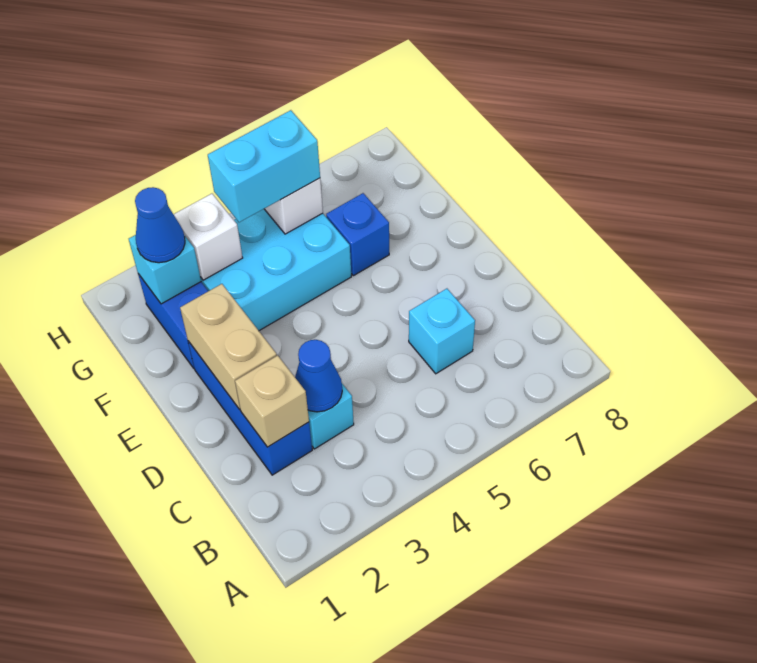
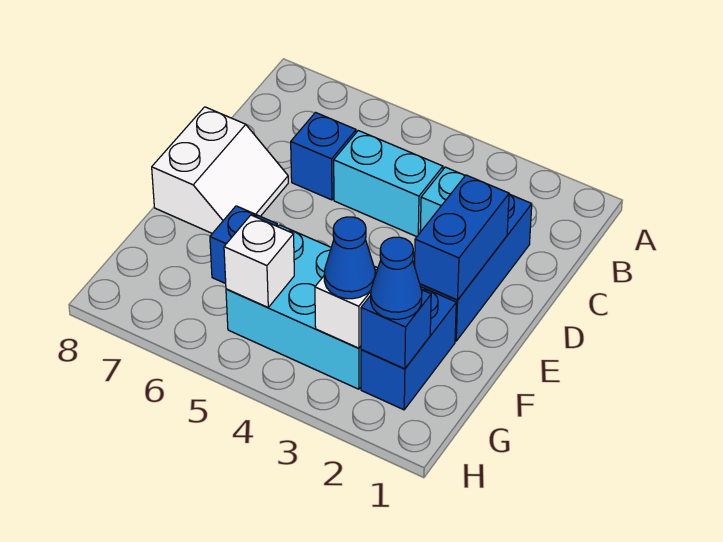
tan 1x1 brick [235,355,309,447] -> none
blue 1x1 cone [295,340,342,412] -> blue 1x1 cone moved to [324,217,375,299]
cyan 1x1 brick [409,289,475,374] -> blue 1x1 brick [291,113,356,200]
tan 1x2 brick [180,284,277,410] -> blue 1x2 brick [415,175,509,300]
none -> white 2x2 slope [152,107,288,233]
cyan 1x1 brick [129,235,201,304] -> blue 1x1 brick [361,290,431,369]
cyan 1x2 brick [208,110,320,222] -> cyan 1x2 brick moved to [334,131,443,237]

